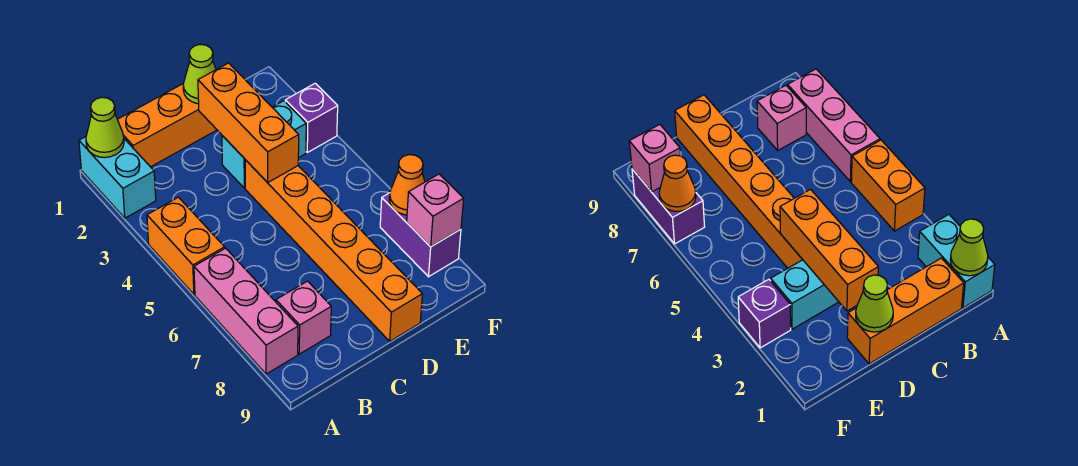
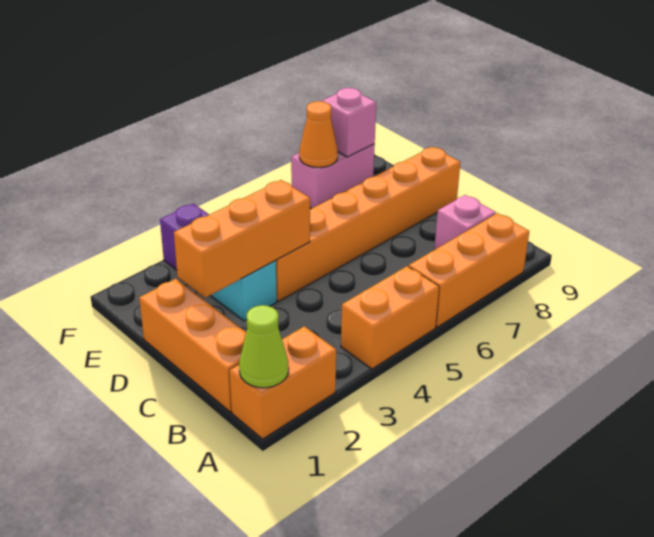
cyan 1x2 brick [79,137,156,218] -> orange 1x2 brick [230,326,336,439]
pink 1x3 brick [194,248,298,374] -> orange 1x3 brick [409,213,529,327]
lime 1x1 cone [183,44,216,104] -> none
purple 1x2 brick [380,193,461,277] -> pink 1x2 brick [291,144,375,209]

